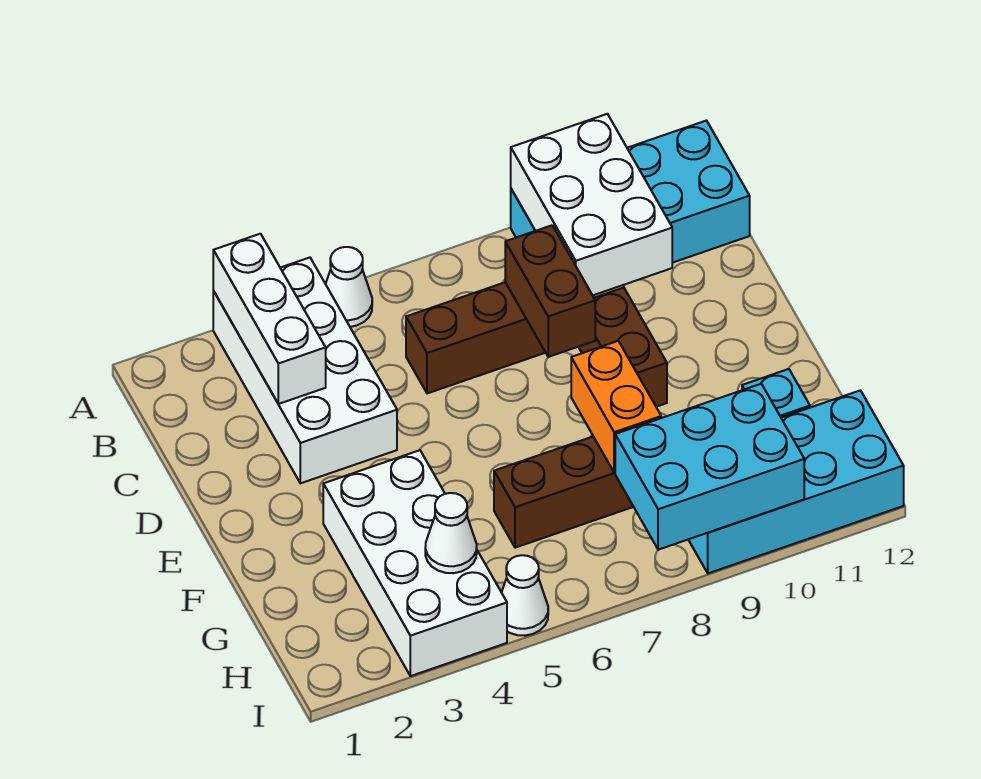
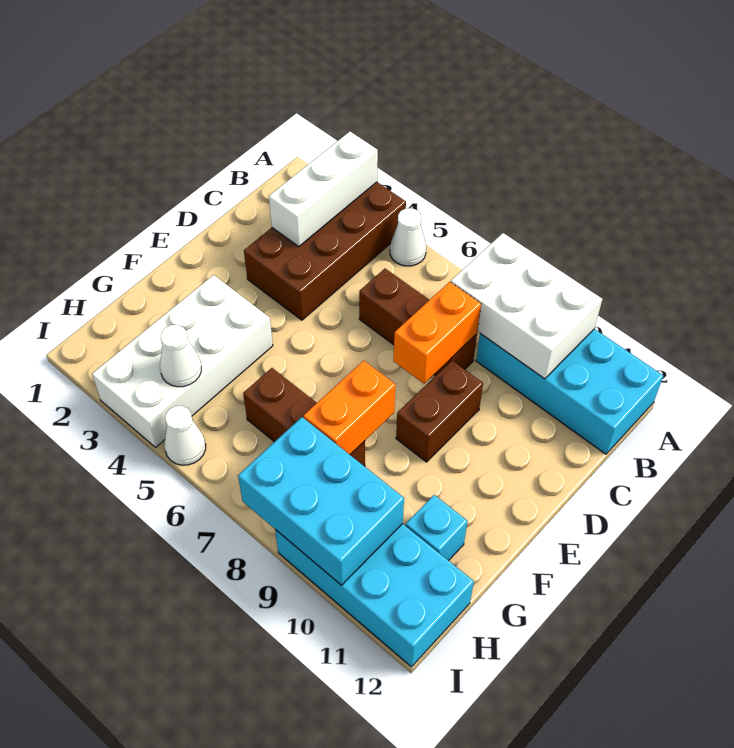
white 2x4 brick [213,258,397,483] -> brown 2x4 brick [244,182,406,320]
white 2x3 brick [511,114,672,295] -> white 2x3 brick turned to [451,233,602,379]
brown 1x2 brick [505,225,595,357] -> orange 1x2 brick [393,282,481,384]

